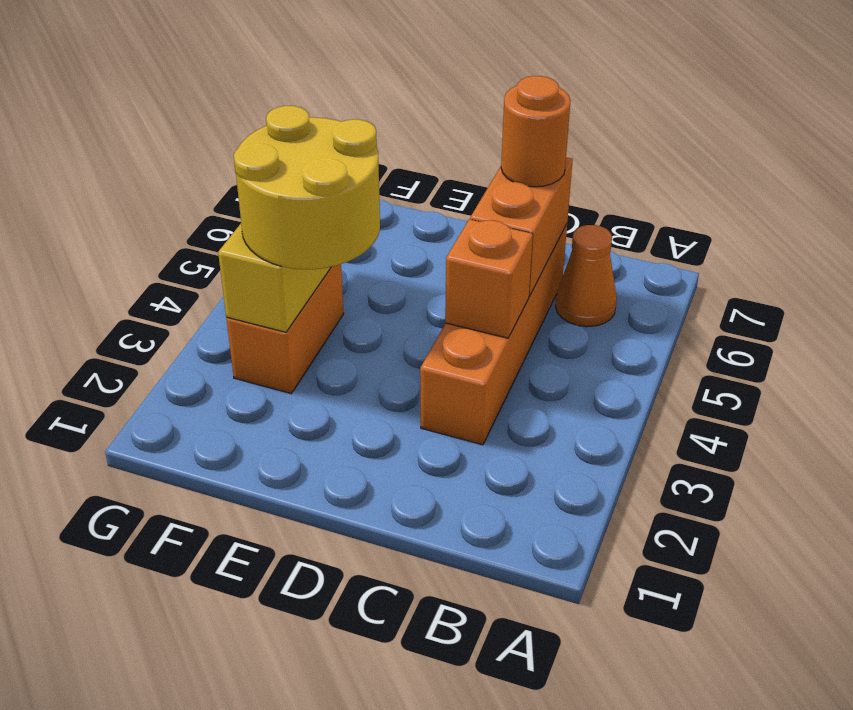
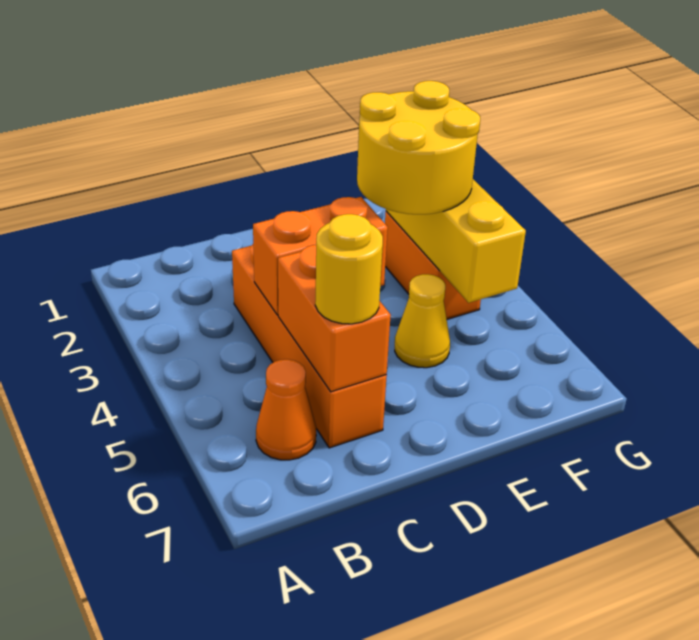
orange 1x1 brick [445,219,533,338] -> orange 1x2 brick [253,197,388,315]
orange 1x1 round brick [501,76,571,187] -> yellow 1x1 round brick [315,214,383,324]
none -> yellow 1x1 cone [395,274,450,368]

